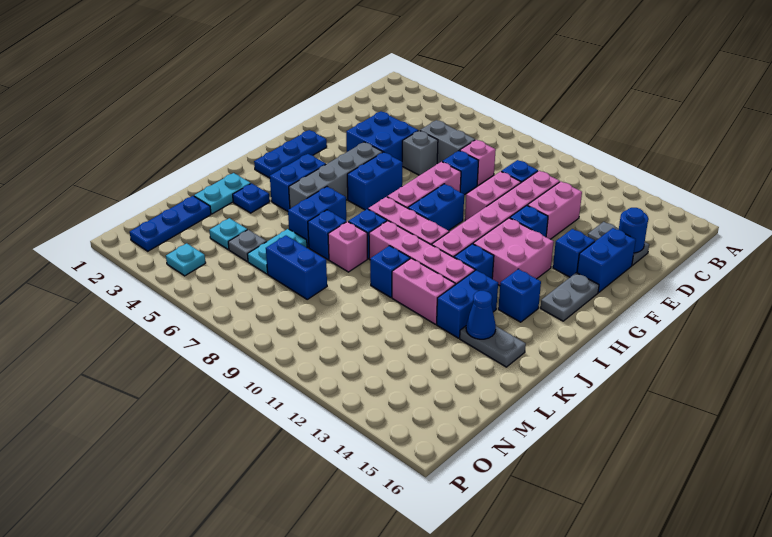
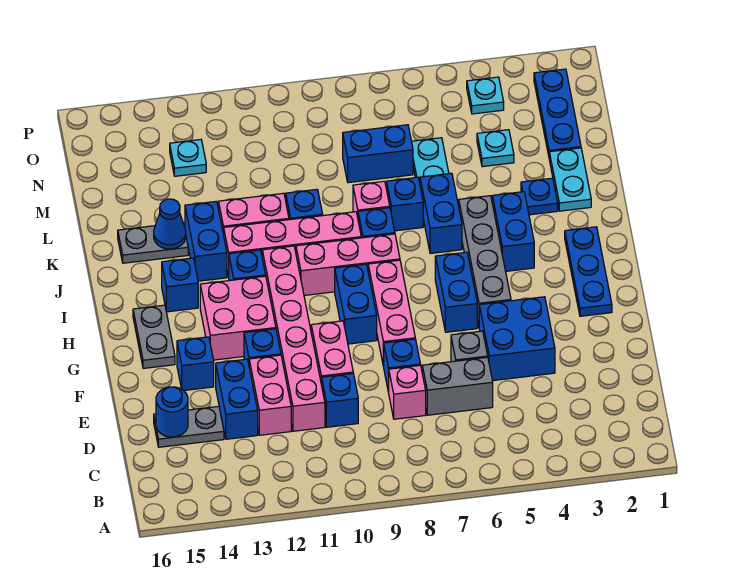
blue 1x2 brick [577,228,636,293] -> blue 1x2 brick moved to [216,359,258,439]
grey 1x1 plate [228,230,267,262] -> none
none -> cyan 1x1 plate [170,140,206,176]

